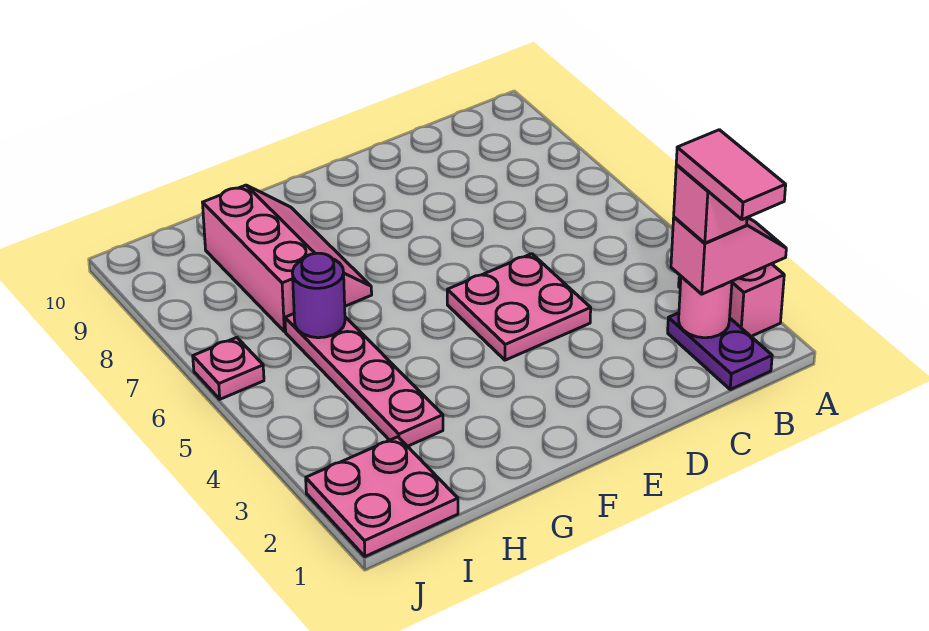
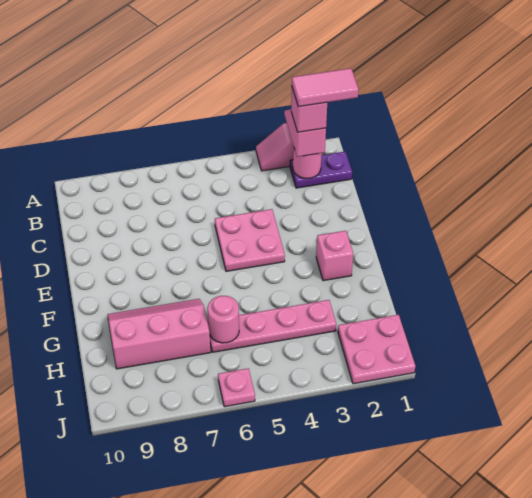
none -> pink 1x1 brick [316,231,353,281]
purple 1x1 round brick [292,253,345,338] -> pink 1x1 round brick [208,296,239,343]

